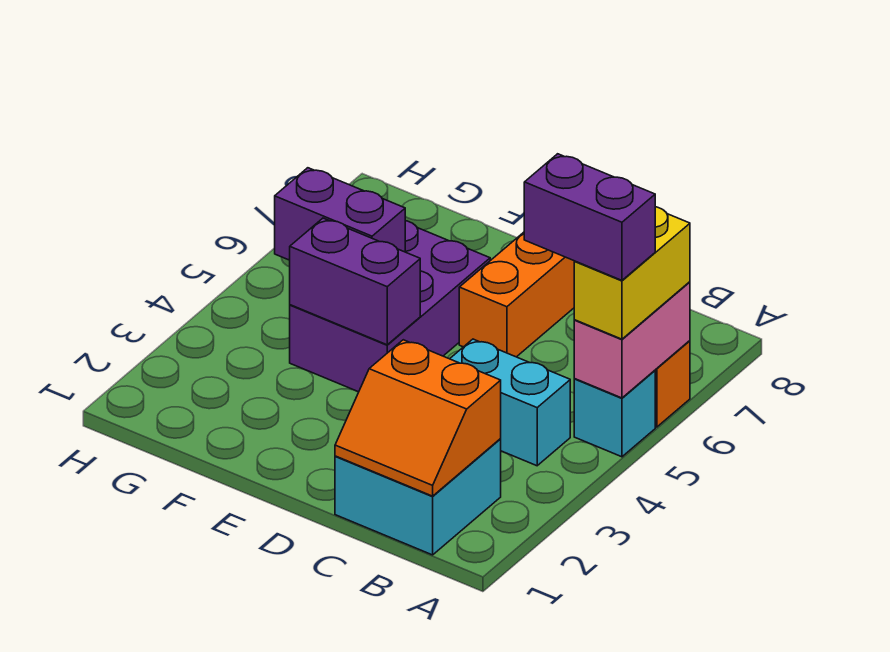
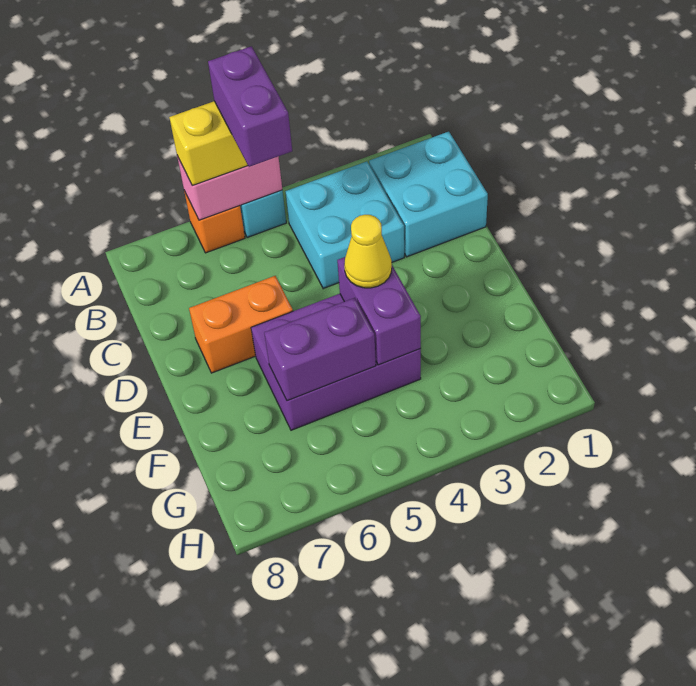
orange 2x2 slope [335,340,501,496] -> none
cyan 1x2 brick [450,339,570,466] -> cyan 2x2 brick [285,161,404,289]
none -> yellow 1x1 cone [344,215,392,288]
purple 1x2 brick [275,168,405,260] -> purple 1x2 brick turned to [264,298,376,401]

